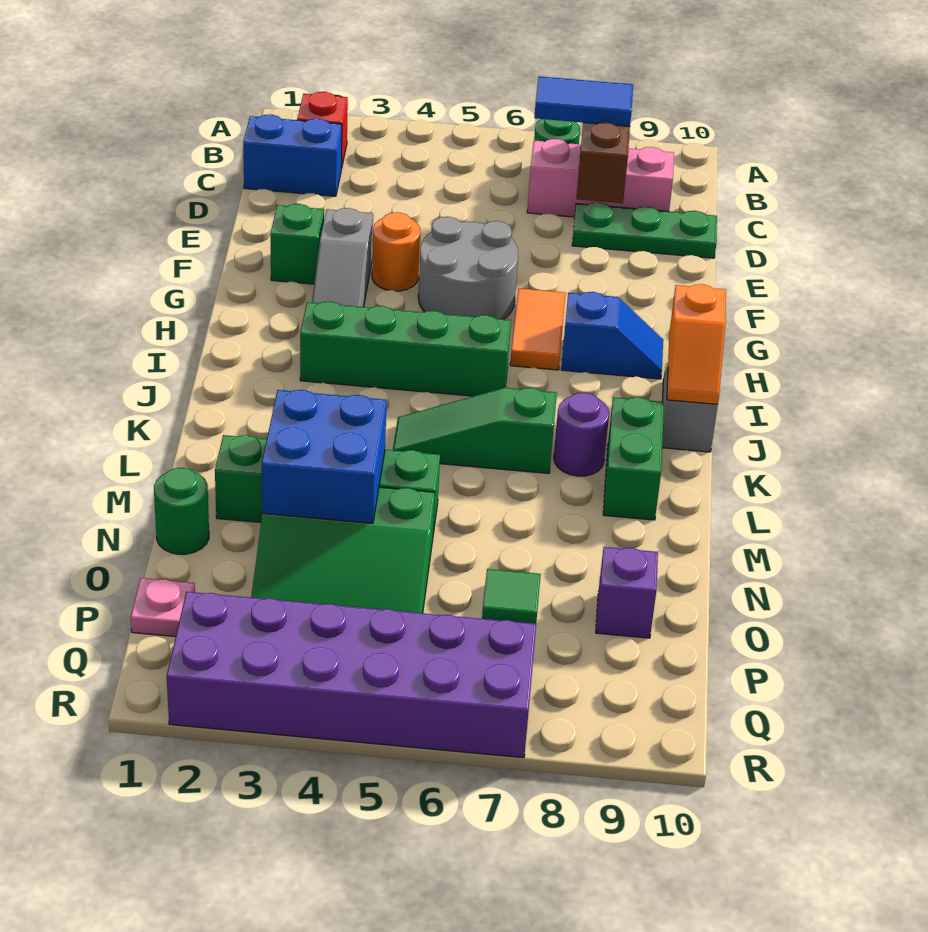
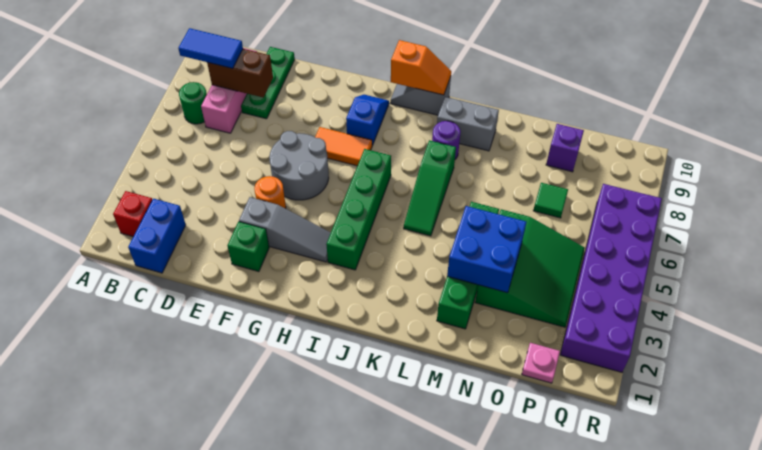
blue 1x2 tile [534,76,633,126] -> blue 1x2 tile turned to [178,28,243,68]
green 1x2 brick [603,397,664,520] -> grey 1x2 brick [437,97,499,151]
green 1x1 round brick [154,468,209,554] -> none

